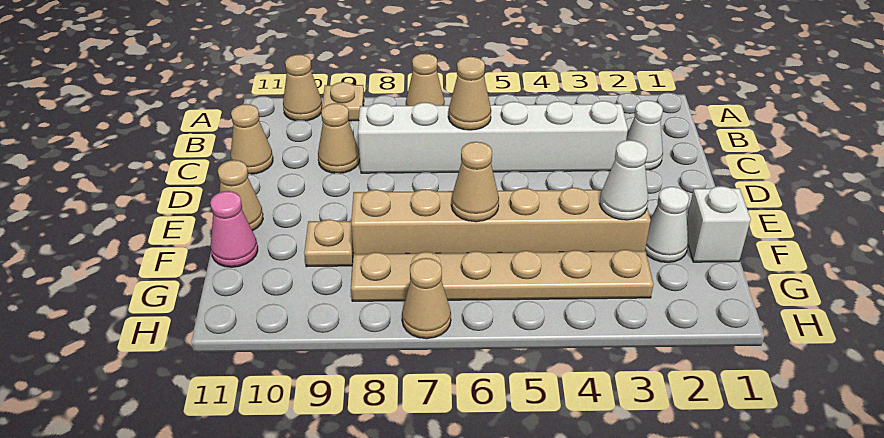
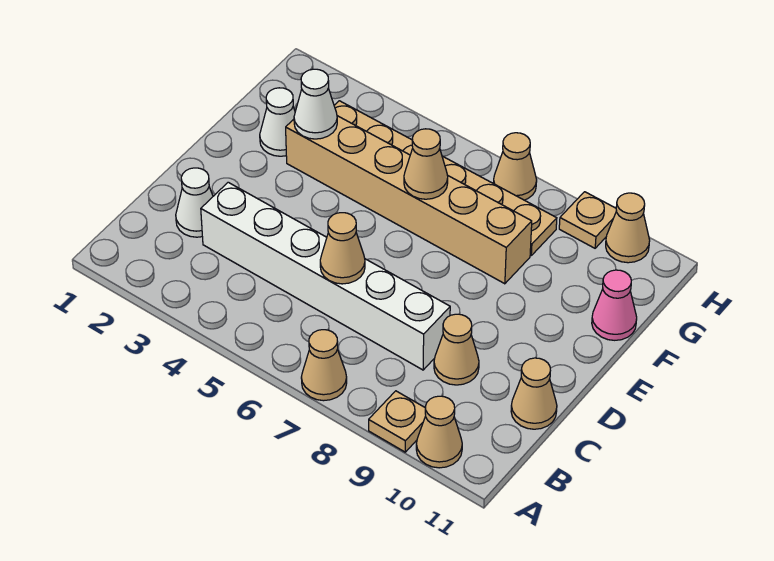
tan 1x1 cone [218,160,263,231] -> tan 1x1 cone moved to [606,193,650,263]
white 1x1 brick [687,186,751,262] -> none
tan 1x1 plate [304,219,353,267] -> tan 1x1 plate moved to [559,192,617,248]

